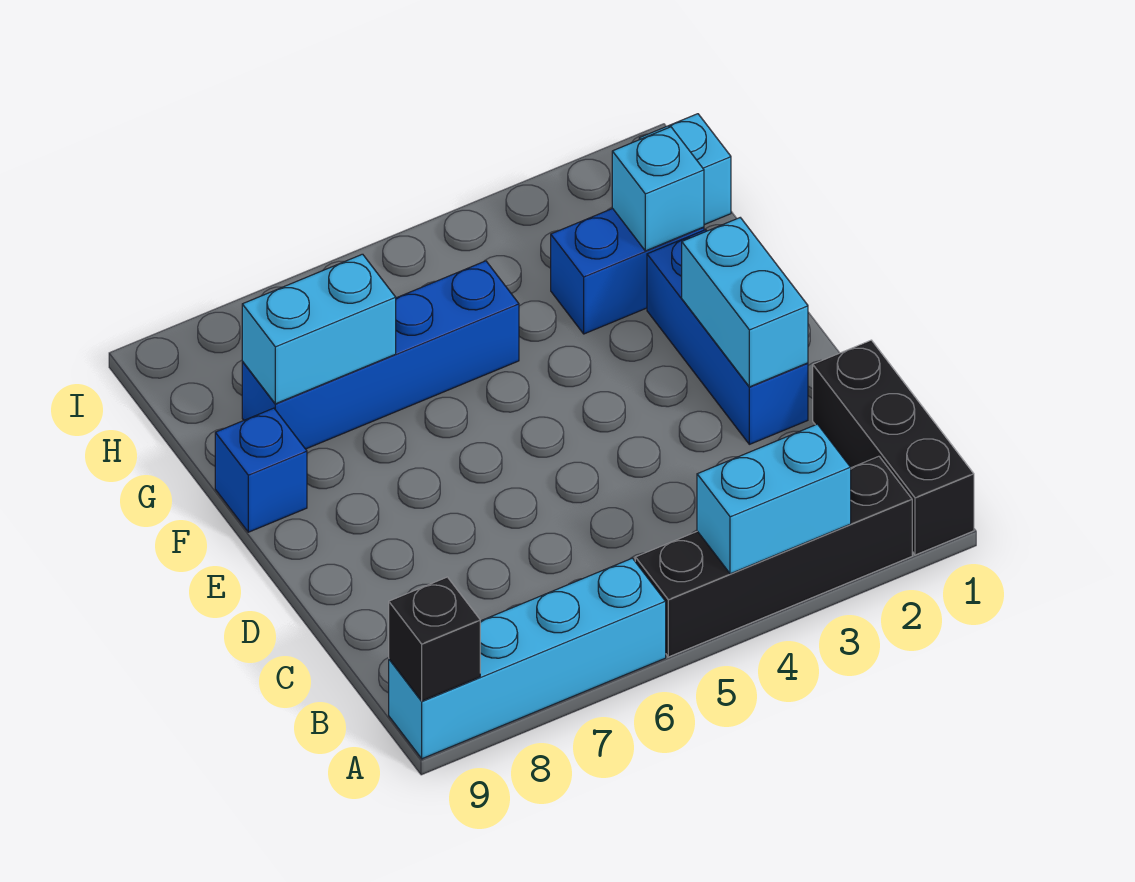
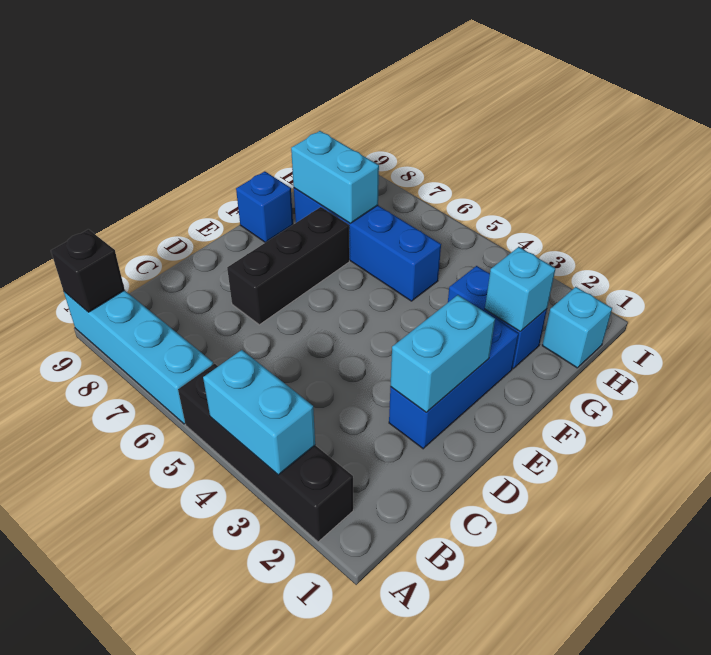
black 1x3 brick [813,340,974,555] -> black 1x3 brick moved to [227,207,349,325]

